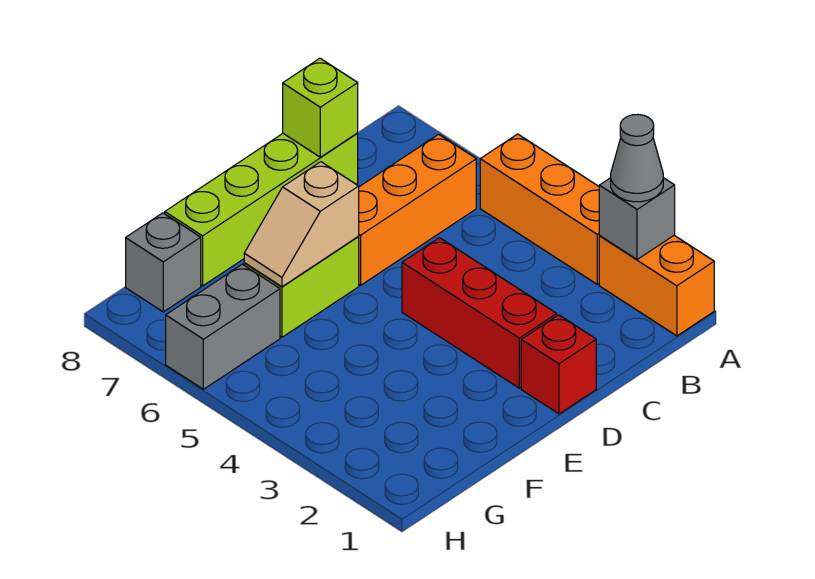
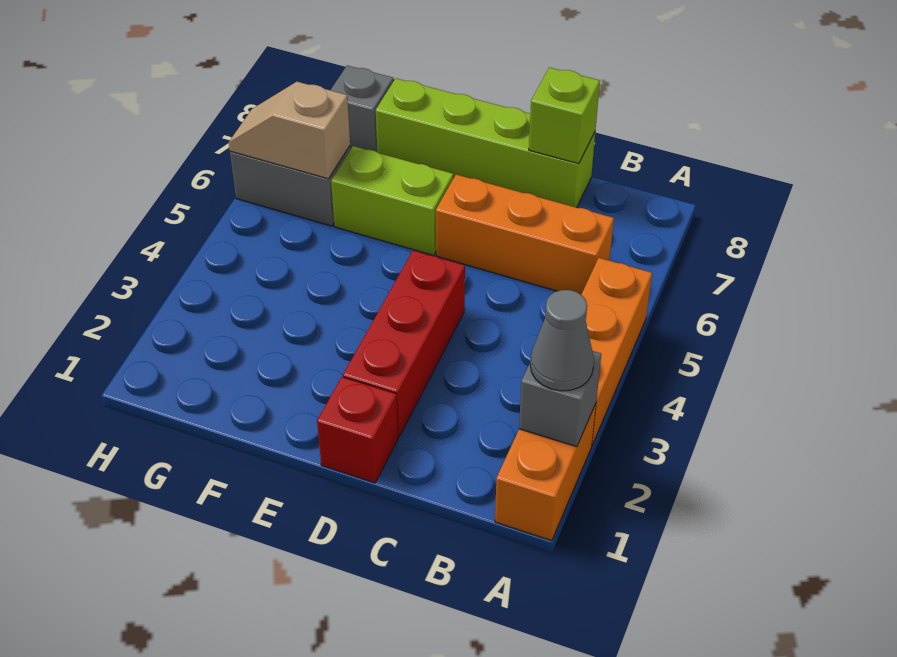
tan 1x2 slope [244,162,359,287] -> tan 1x2 slope moved to [229,82,350,179]

